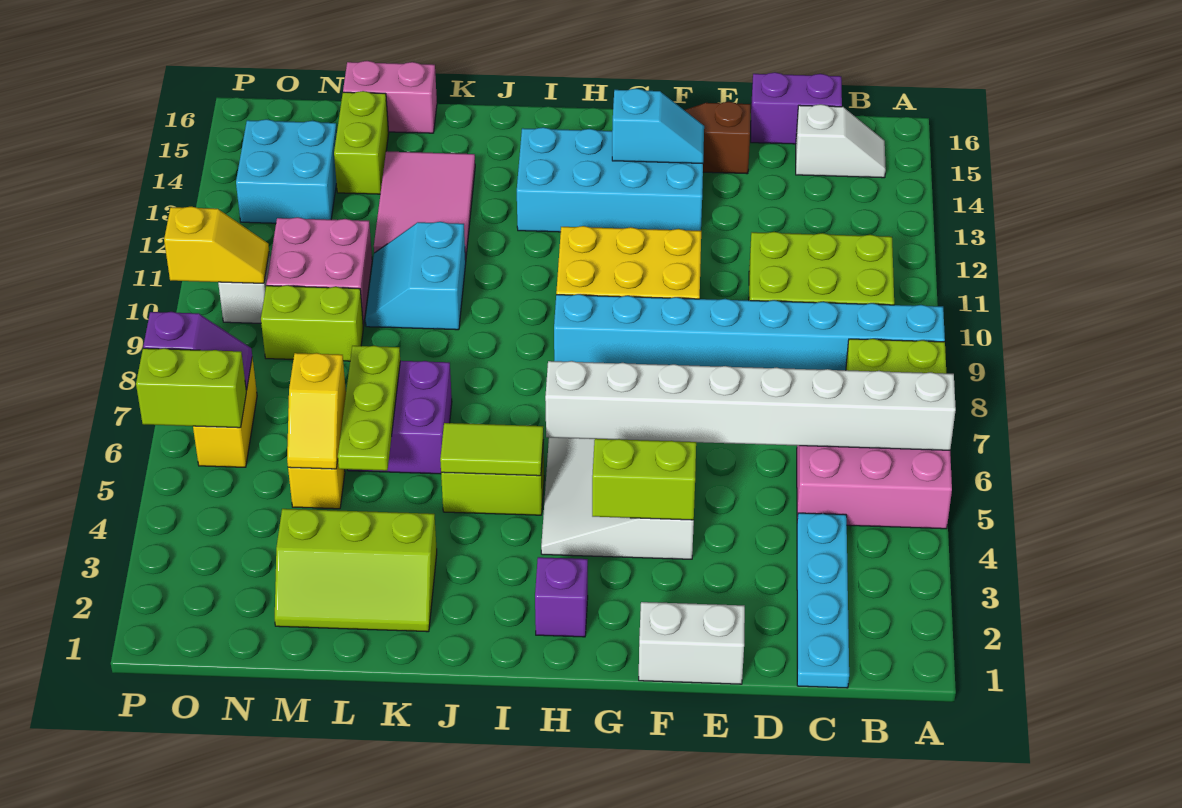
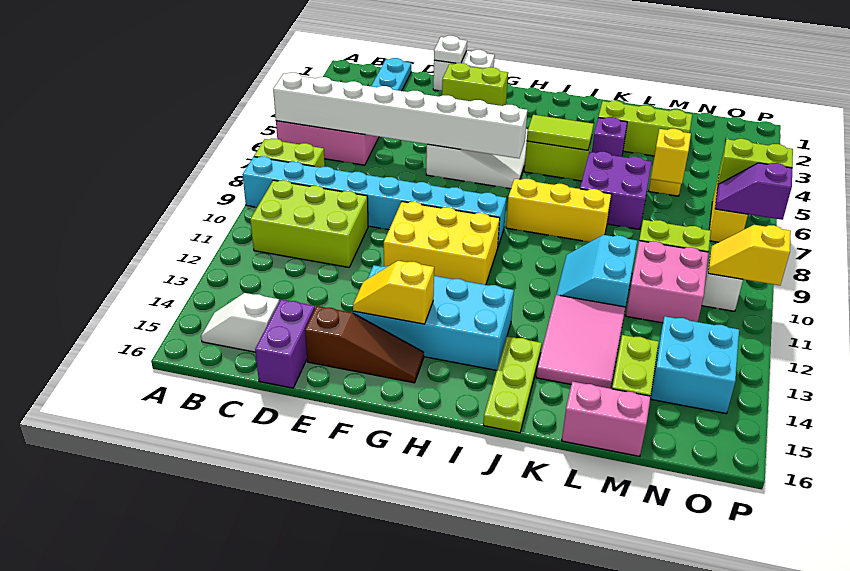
purple 1x2 brick [751,72,842,144] -> purple 1x2 brick turned to [255,300,315,388]
none -> white 1x1 plate [434,36,467,63]
cyan 1x2 slope [612,88,704,163] -> yellow 1x2 slope [353,261,434,324]
purple 1x1 brick [535,557,588,637] -> purple 1x1 brick moved to [592,117,627,157]
none -> yellow 1x3 brick [506,179,611,242]
cyan 2x2 slope [365,222,466,330] -> cyan 2x2 slope turned to [556,235,637,307]
lime 1x3 plate [338,346,400,471] -> lime 1x3 plate moved to [483,336,542,433]

